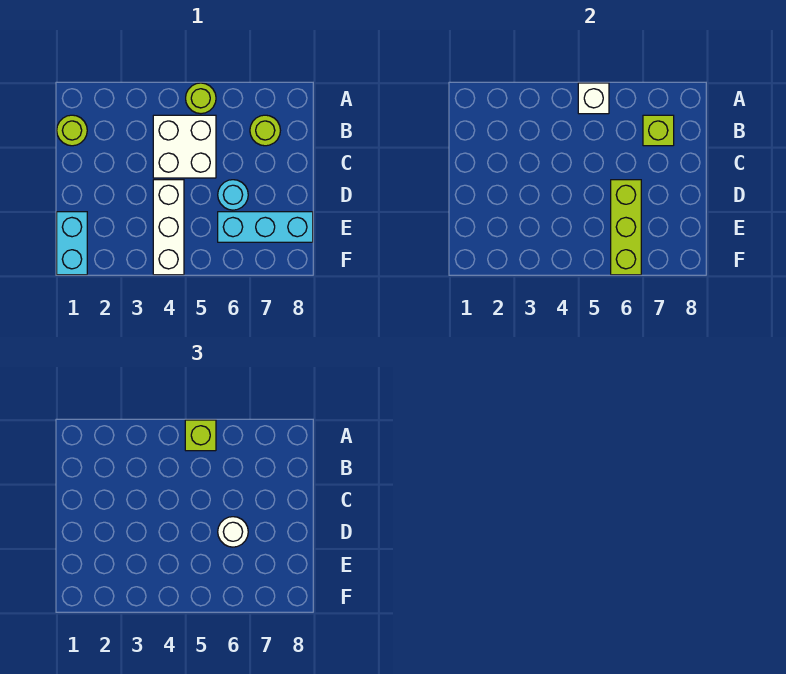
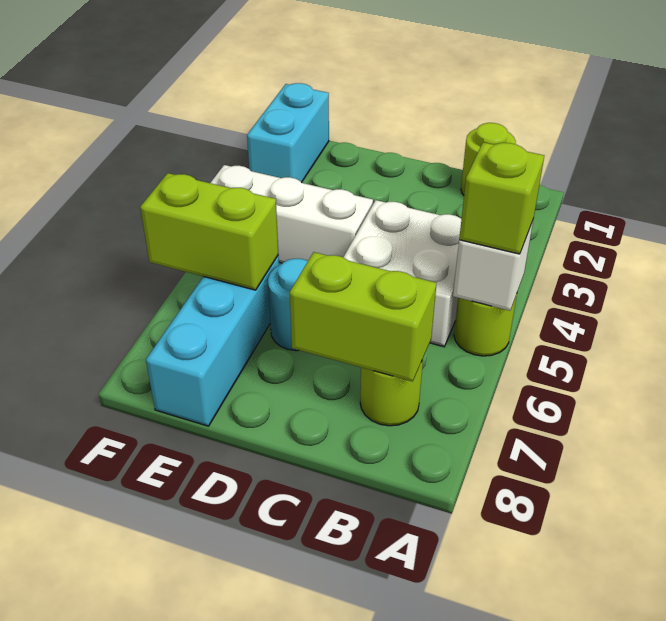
lime 1x1 brick [643,115,674,146] -> lime 1x2 brick [290,252,437,381]
lime 1x3 brick [611,180,641,275] -> lime 1x2 brick [140,173,278,290]
white 1x1 round brick [218,517,248,547] -> none
cyan 1x2 brick [57,212,87,275] -> cyan 1x2 brick turned to [247,83,329,183]

